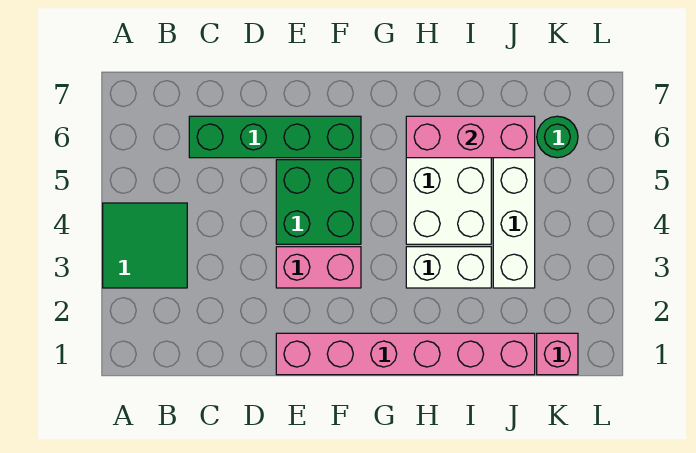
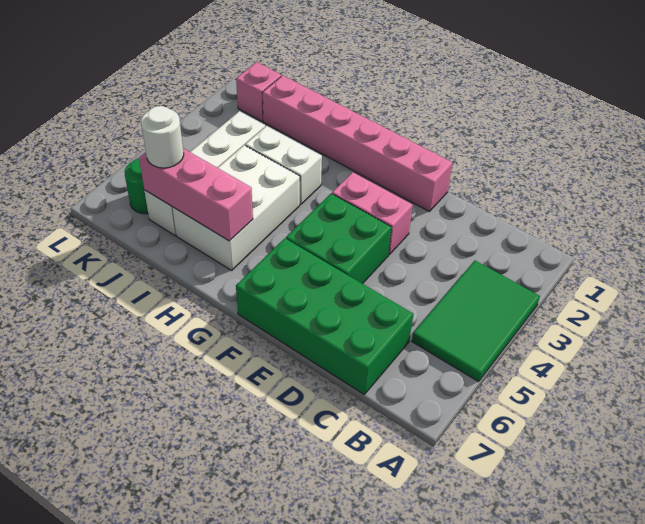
green 2x2 tile [103,203,187,288] -> green 2x3 tile [412,261,540,382]
green 1x4 brick [189,116,361,158] -> green 2x4 brick [236,238,413,394]
none -> white 1x1 round brick [141,106,184,168]

